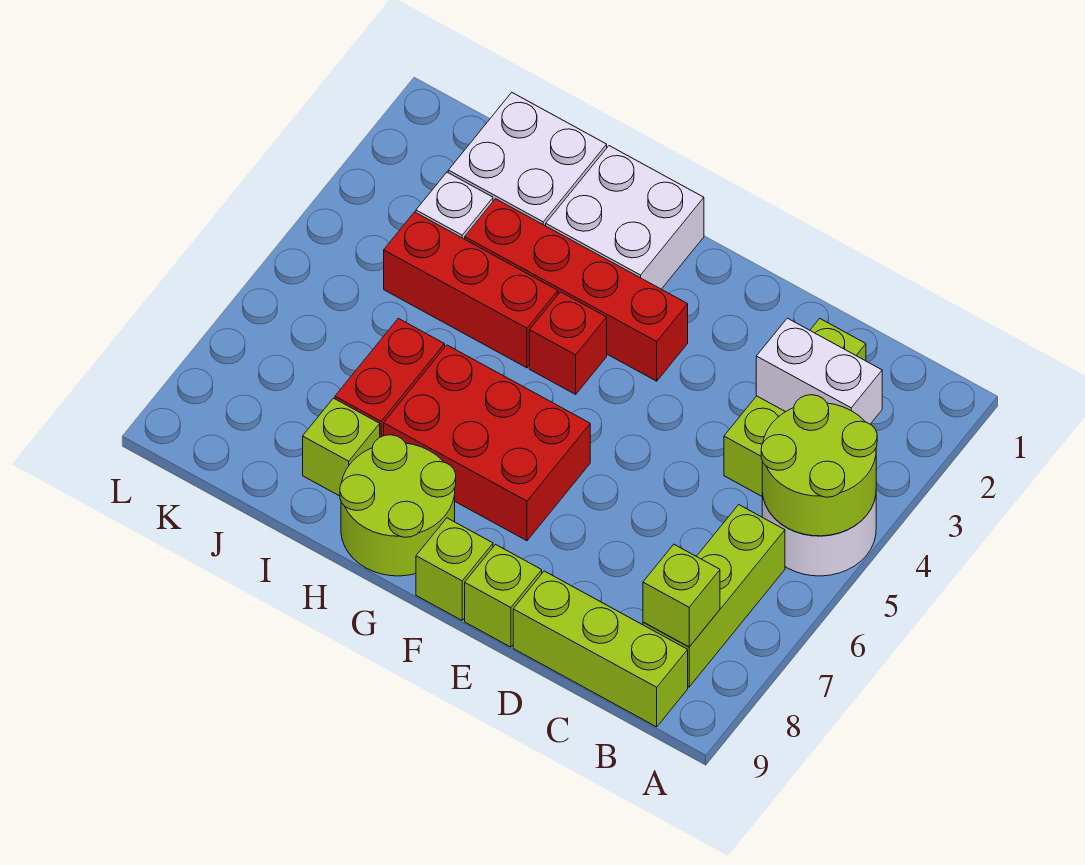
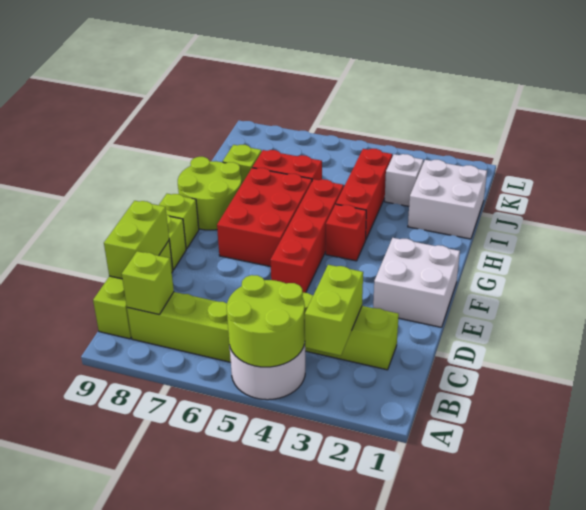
white 1x2 brick [756,318,882,424] -> lime 1x2 brick [305,265,363,356]
none -> lime 1x2 brick [104,201,169,279]
red 1x4 brick [465,199,688,381] -> red 1x4 brick moved to [270,179,343,293]
white 2x2 brick [546,146,704,289] -> white 2x2 brick moved to [373,238,460,327]

